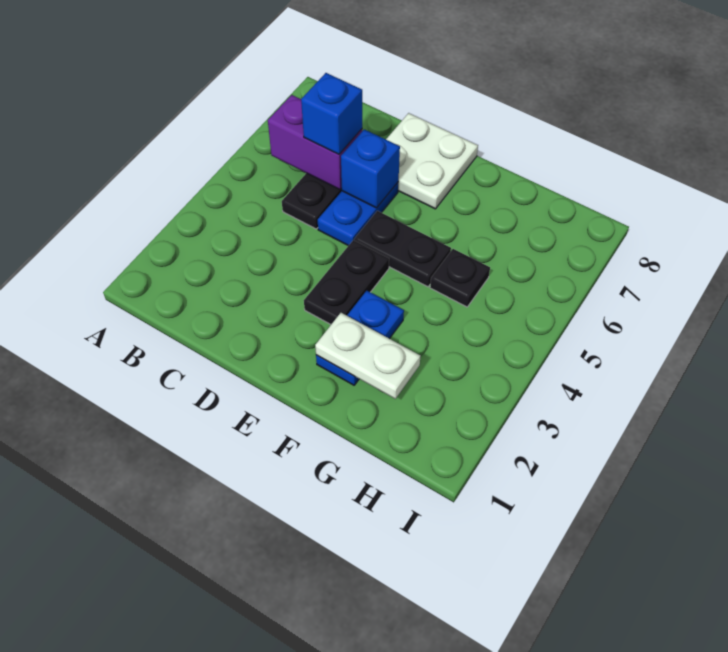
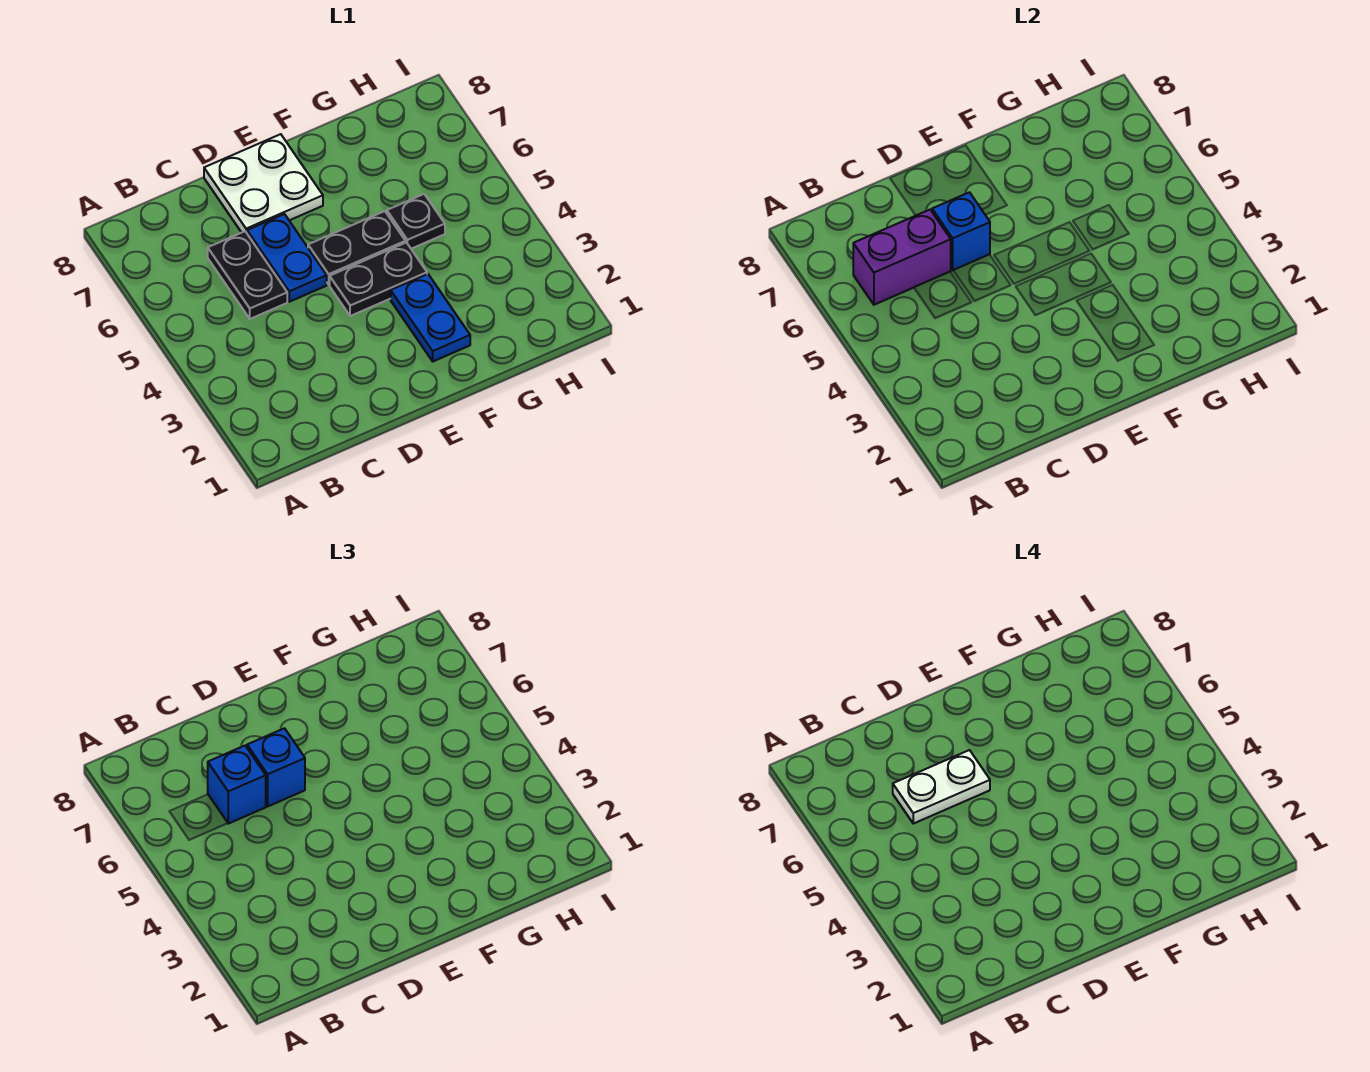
none -> blue 1x1 brick [247,728,305,806]
black 1x2 plate [304,240,389,324] -> black 1x2 plate turned to [330,242,427,316]
white 1x2 plate [315,313,421,399] -> white 1x2 plate moved to [893,750,990,824]

